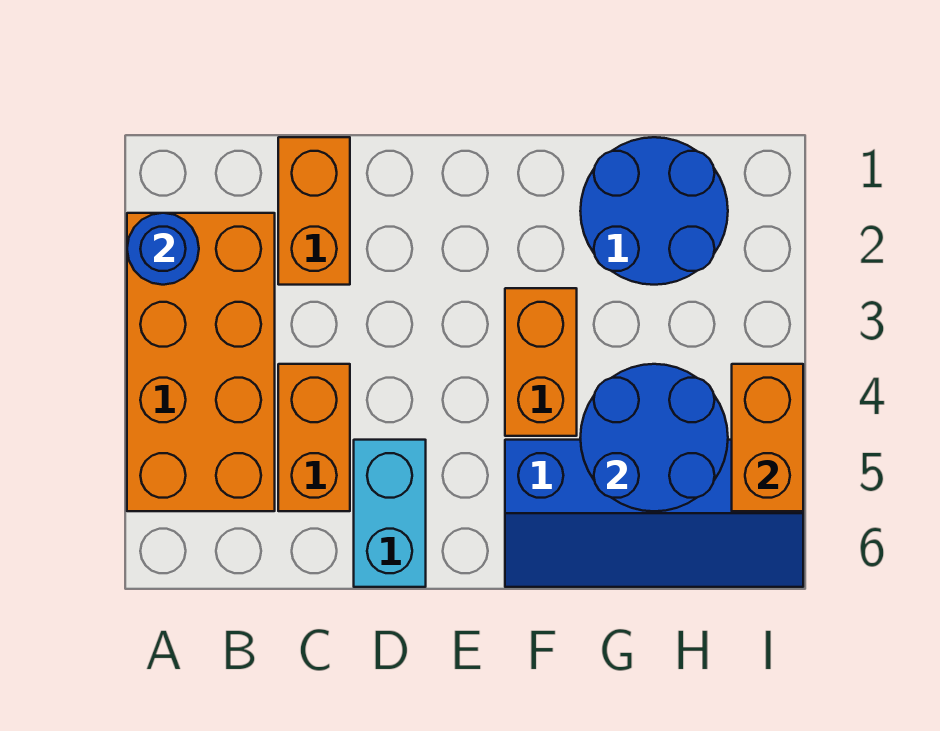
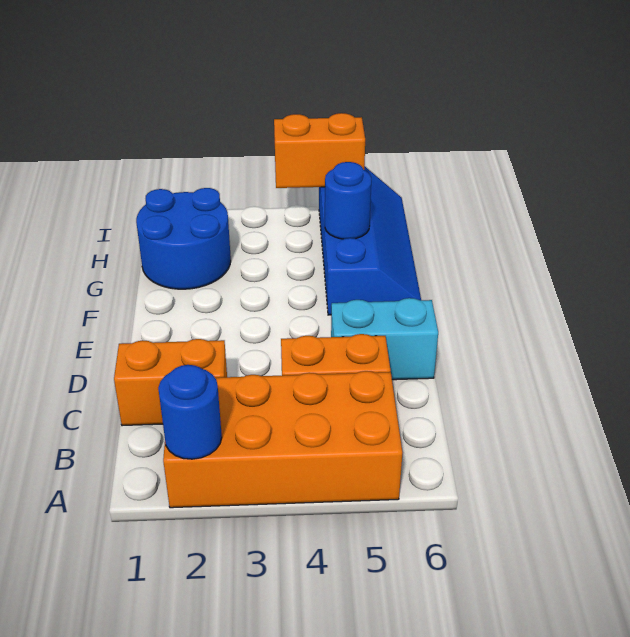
orange 1x2 brick [505,288,577,436] -> none
blue 2x2 round brick [580,364,728,511] -> blue 1x1 round brick [325,162,371,239]

